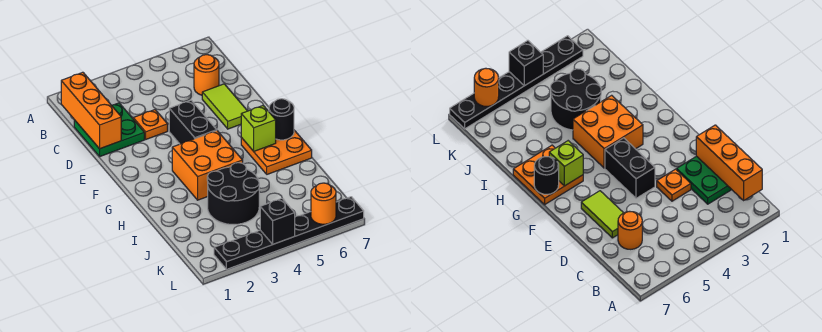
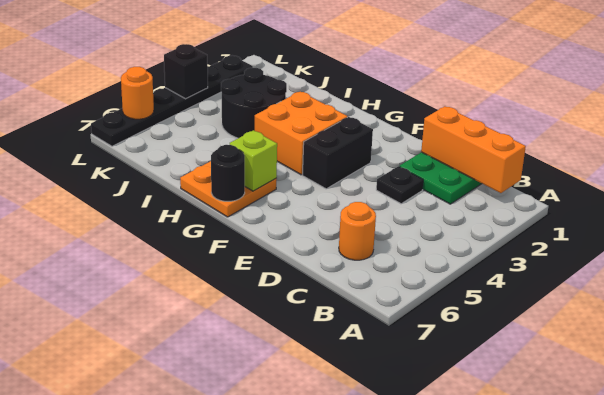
orange 1x1 plate [133,110,168,139] -> black 1x1 plate [376,166,423,204]
lime 1x2 tile [202,84,247,129] -> none
black 1x2 brick [169,100,217,144] -> black 1x2 brick turned to [302,117,373,189]

